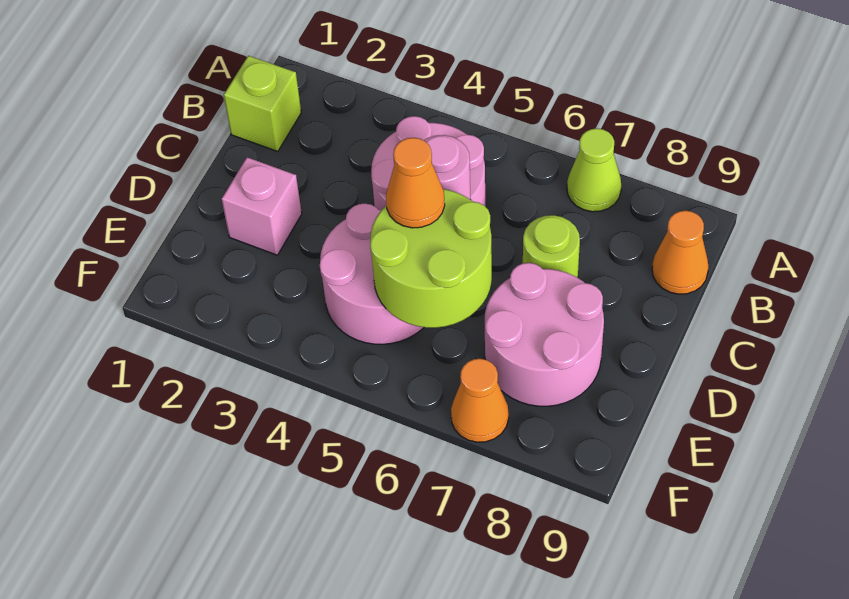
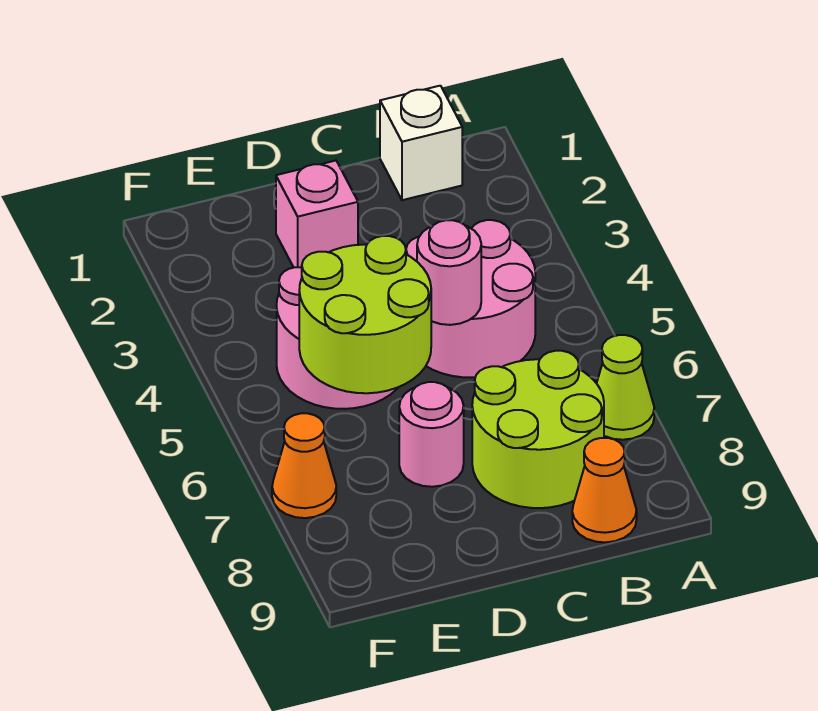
lime 1x1 brick [224,56,301,152] -> white 1x1 brick [380,86,462,200]
lime 1x1 round brick [523,215,580,278] -> lime 2x2 round brick [472,351,604,508]
orange 1x1 cone [386,138,445,228] -> none
pink 2x2 round brick [485,263,604,406] -> pink 1x1 round brick [399,382,464,487]

